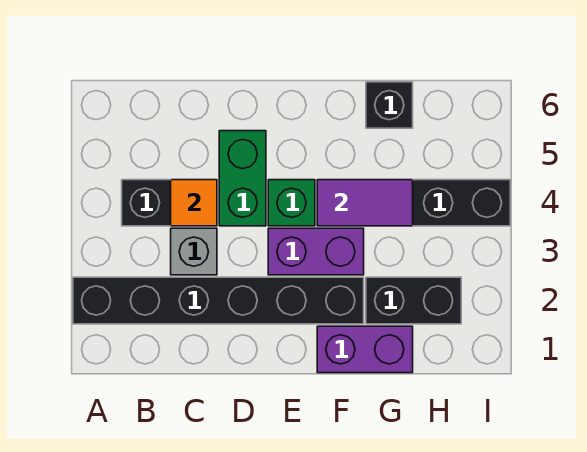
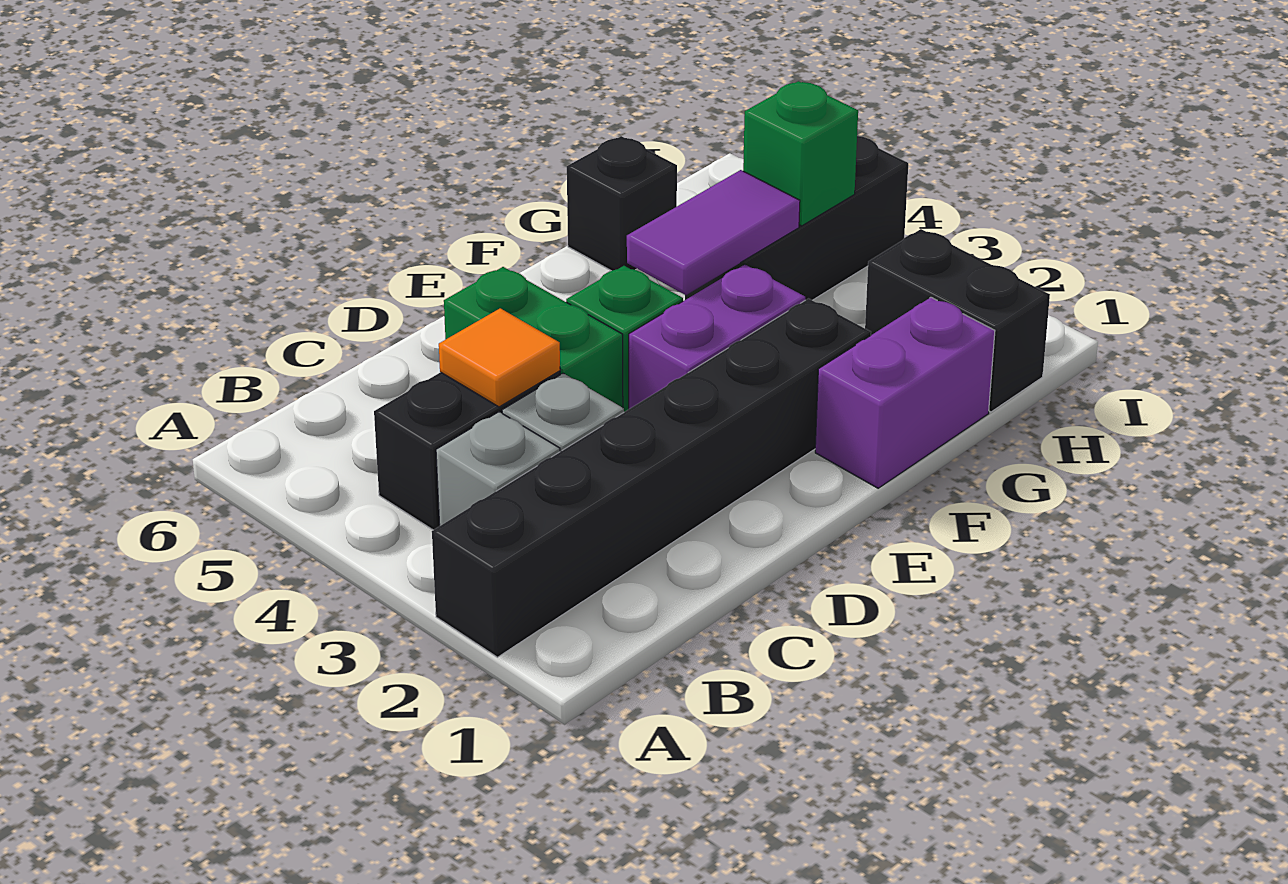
none -> grey 1x1 brick [436,412,560,526]
black 1x2 brick [366,277,461,324] -> black 1x2 brick turned to [865,229,1050,412]
none -> green 1x1 brick [743,81,858,226]

